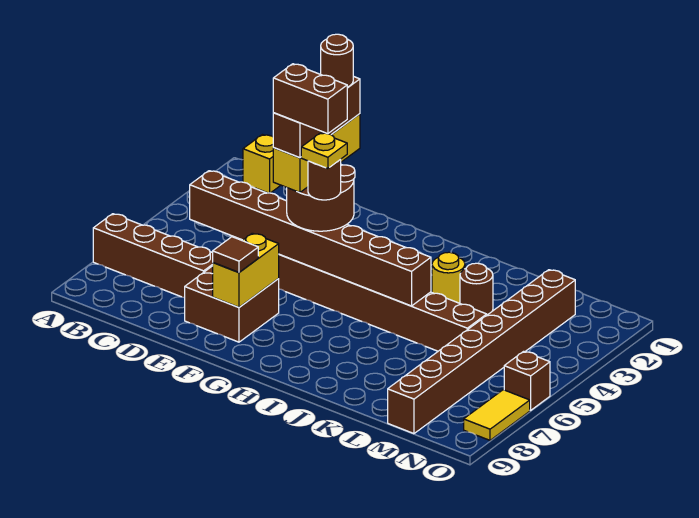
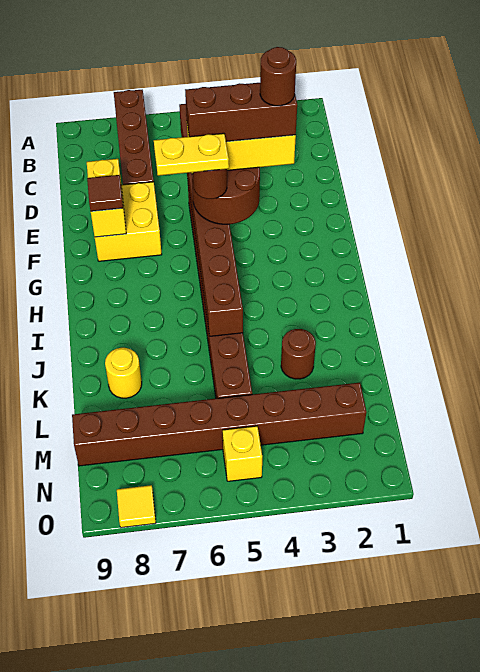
yellow 1x1 brick [243,135,281,193] -> yellow 1x1 brick moved to [223,426,262,481]
brown 2x2 brick [185,266,279,342] -> yellow 2x2 brick [95,182,162,261]
brown 1x2 brick [273,64,347,134] -> none
yellow 1x2 brick [213,233,279,307] -> yellow 1x2 brick turned to [87,159,126,237]
yellow 1x1 plate [301,133,347,169] -> yellow 1x2 plate [154,133,229,176]
yellow 1x1 round brick [432,252,465,303] -> yellow 1x1 round brick moved to [105,348,142,398]
brown 1x1 brick [504,351,550,410] -> none
yellow 1x2 tile [464,390,530,440] -> yellow 1x1 tile [117,485,156,528]

